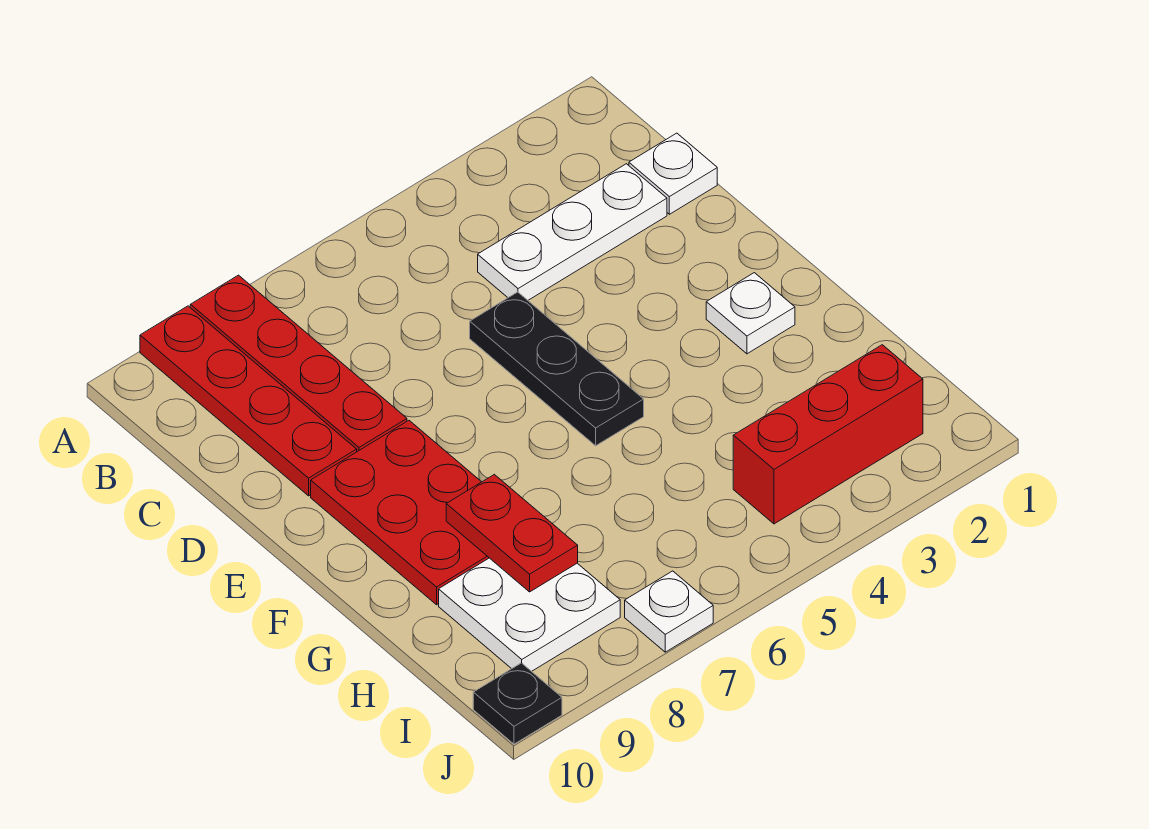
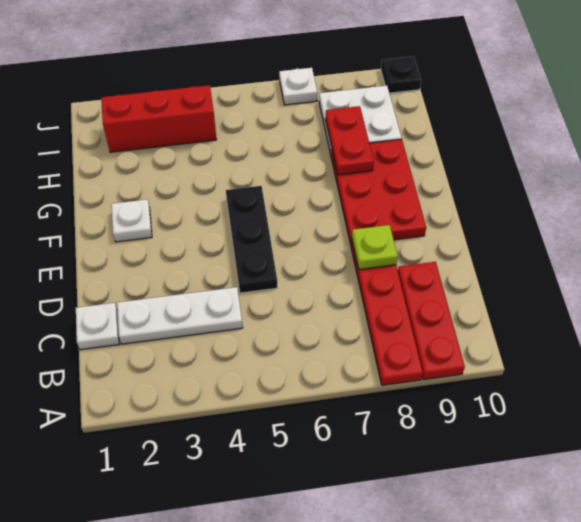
red 1x4 plate [140,306,357,496] -> red 1x3 plate [398,262,465,380]
none -> lime 1x1 plate [352,225,398,269]

